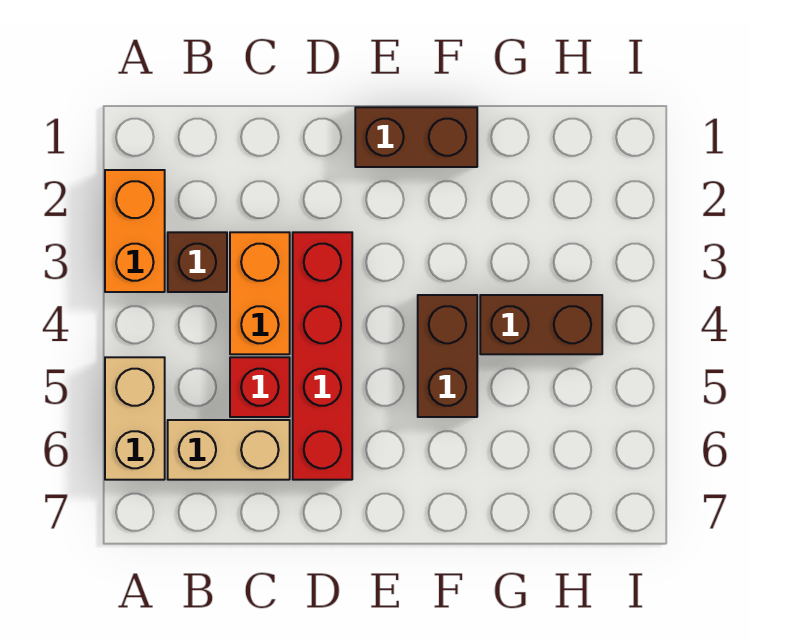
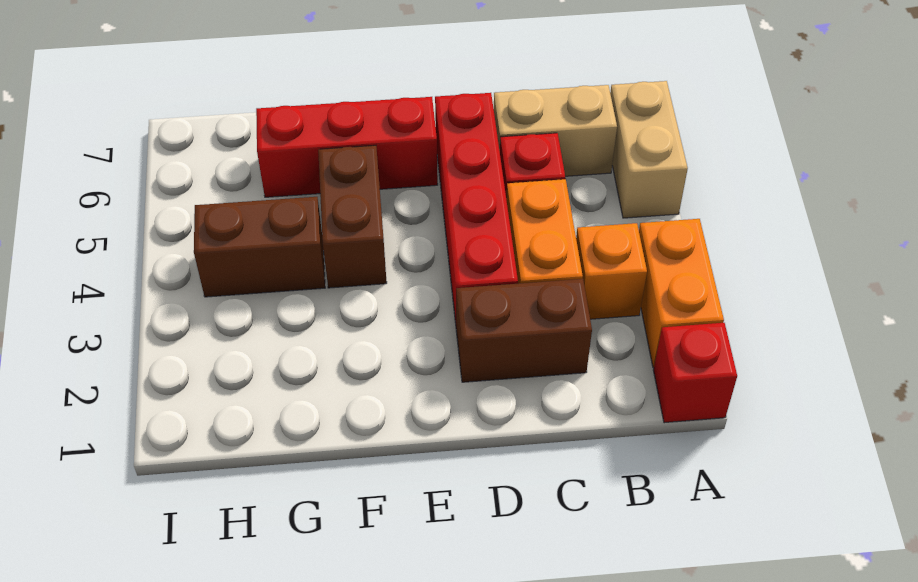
none -> red 1x1 brick [653,323,737,423]
brown 1x1 brick [168,232,227,292] -> orange 1x1 brick [576,223,647,319]
brown 1x2 brick [355,107,477,167] -> brown 1x2 brick moved to [456,279,592,382]
none -> red 1x3 brick [256,97,438,197]

